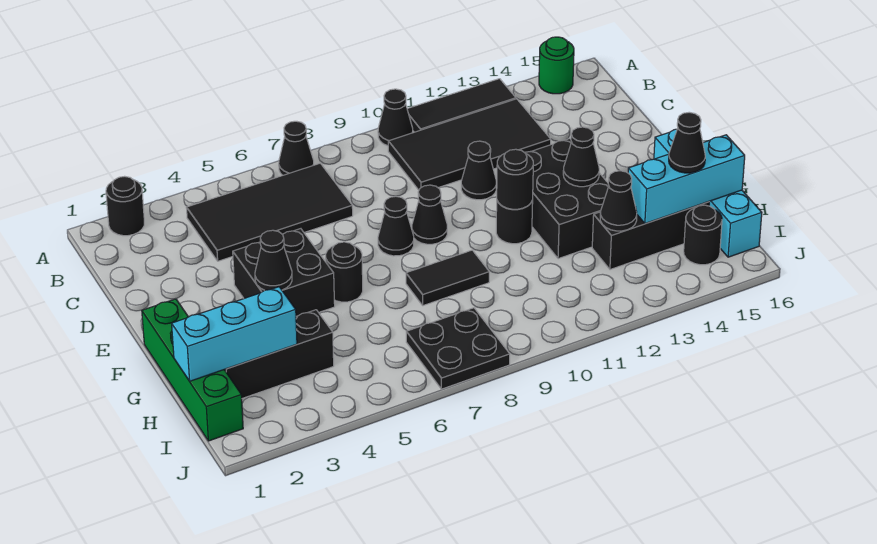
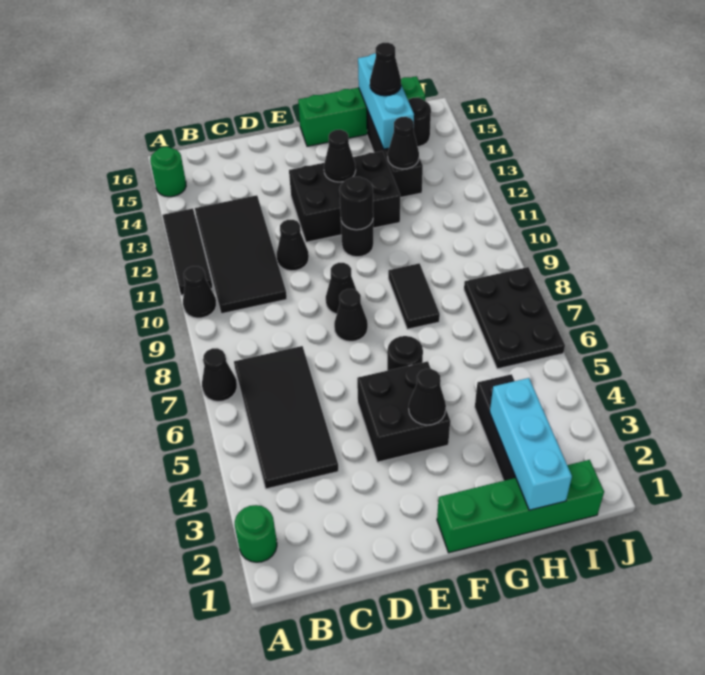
black 1x1 round brick [106,176,144,236] -> green 1x1 round brick [235,505,277,562]
cyan 1x4 brick [654,129,762,257] -> green 1x4 brick [298,76,425,146]
black 2x2 plate [406,308,510,389] -> black 2x3 plate [464,267,565,369]

